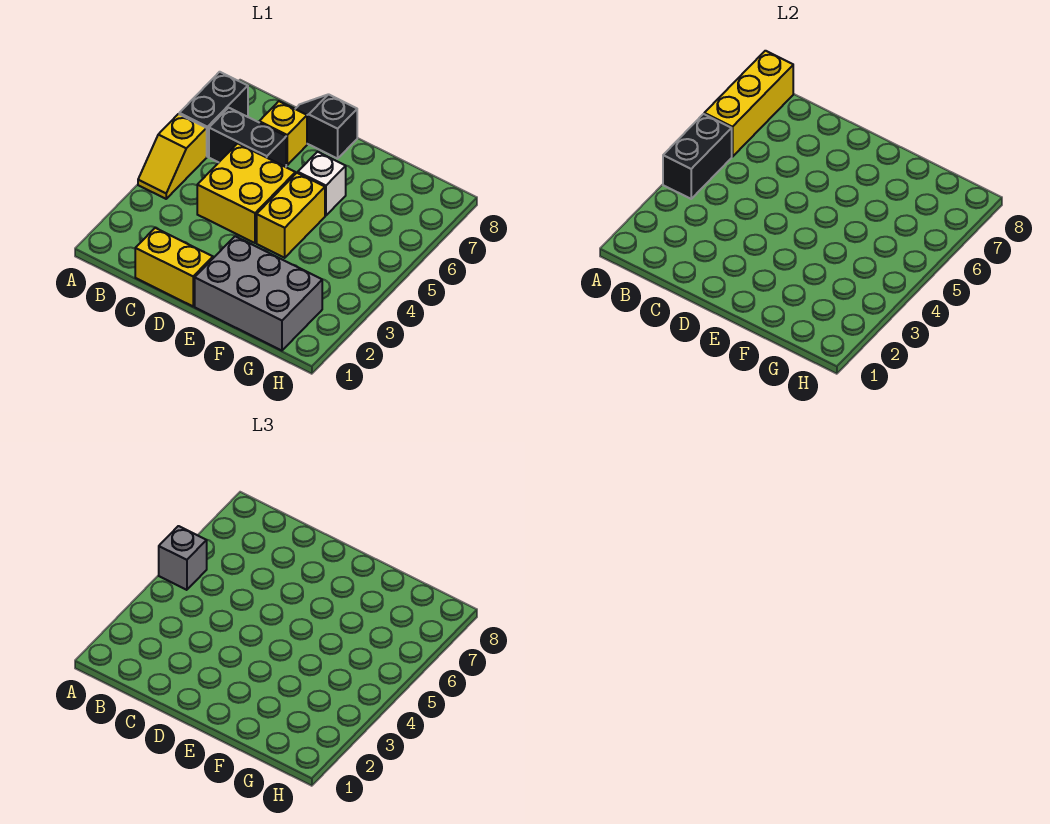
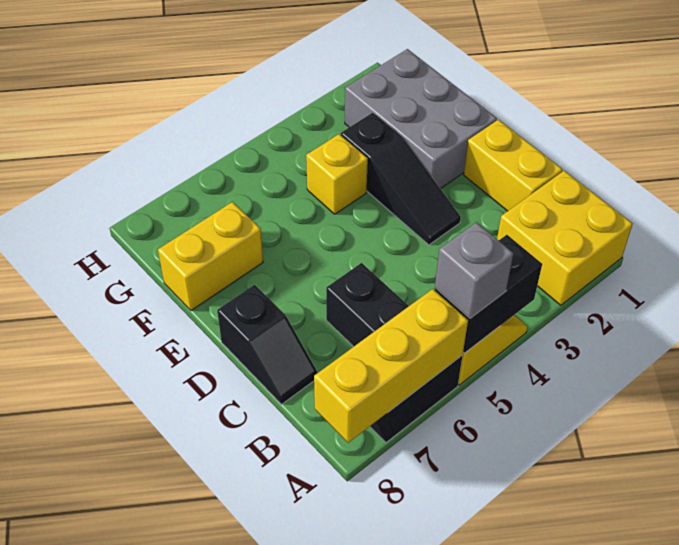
yellow 2x2 brick [197,143,295,243] -> yellow 2x2 brick moved to [497,170,633,305]
yellow 1x1 brick [259,101,307,165] -> yellow 1x1 brick moved to [306,134,368,214]
none -> black 1x3 slope [341,113,461,245]
yellow 1x2 brick [257,173,325,258] -> yellow 1x2 brick moved to [158,202,263,311]
white 1x1 brick [298,152,346,216] -> none

